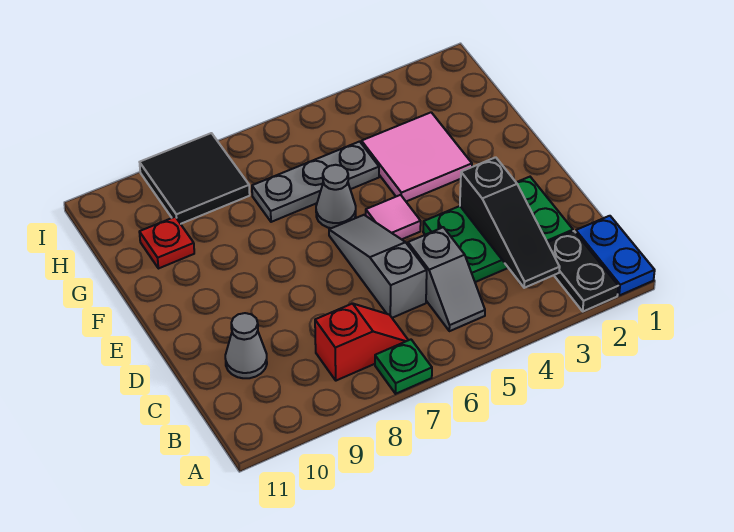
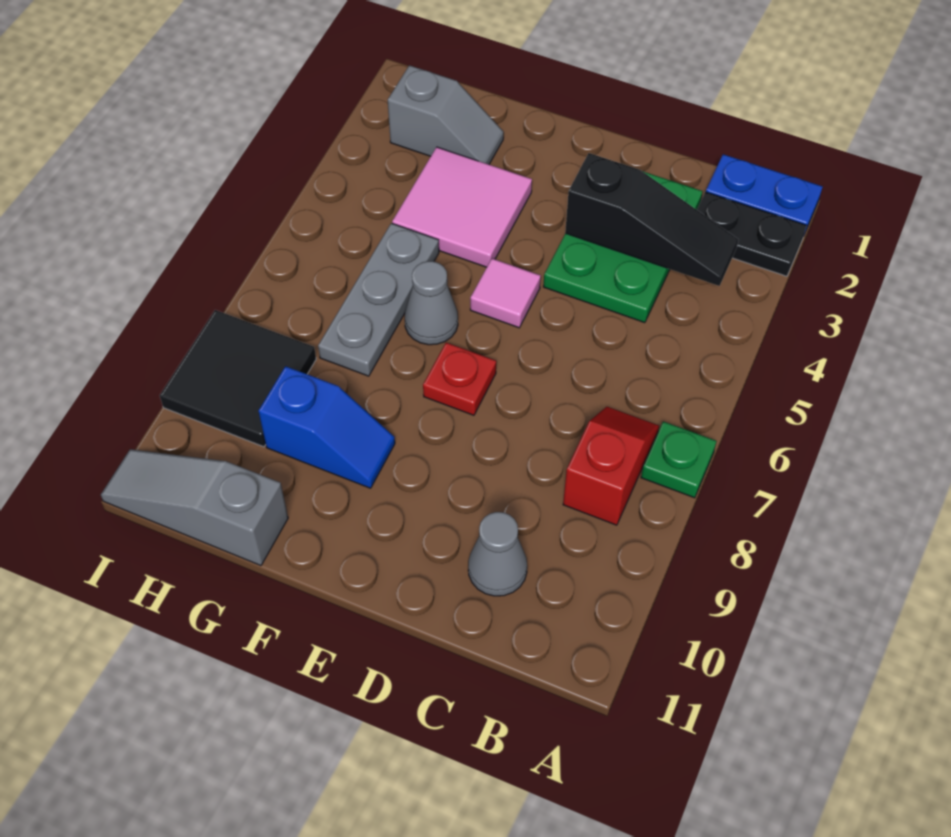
grey 1x2 slope [408,227,485,331] -> grey 1x2 slope moved to [388,65,504,164]
grey 1x3 slope [329,215,427,318] -> grey 1x3 slope moved to [101,449,288,566]
none -> blue 1x2 slope [258,366,395,488]
red 1x1 plate [139,217,194,269] -> red 1x1 plate moved to [423,343,496,415]

